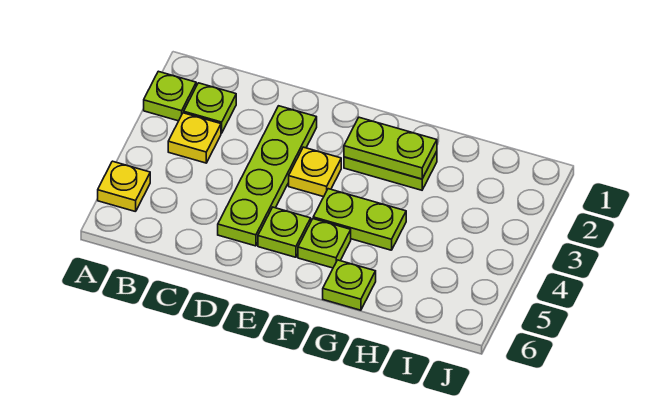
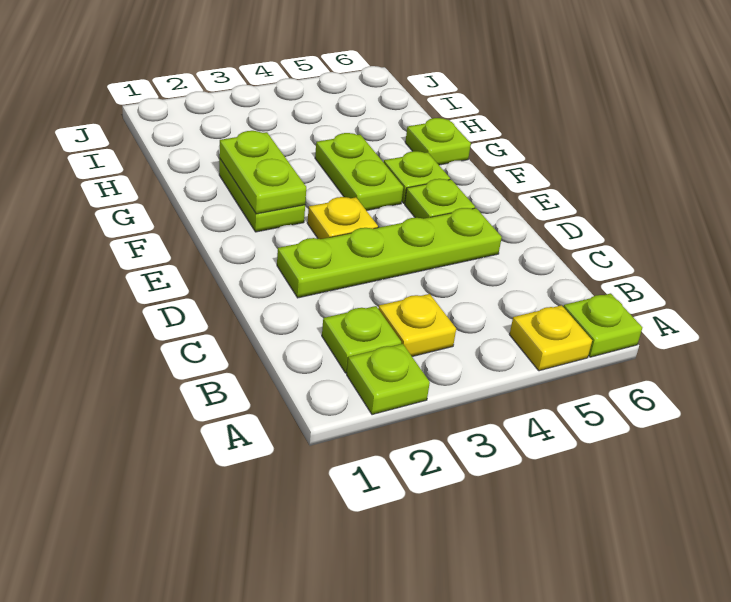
none -> lime 1x1 plate [564,293,642,357]

